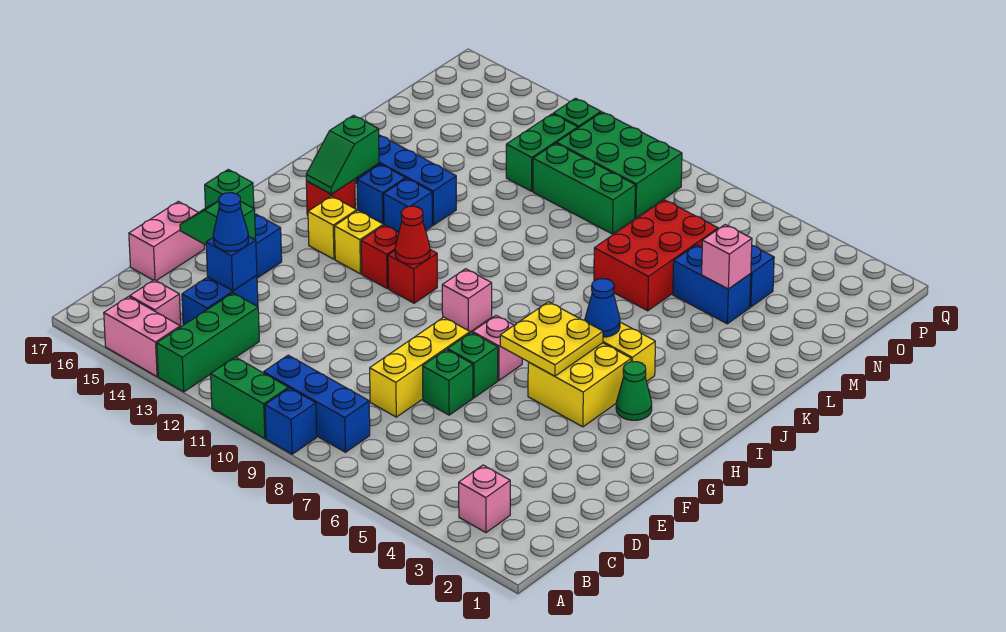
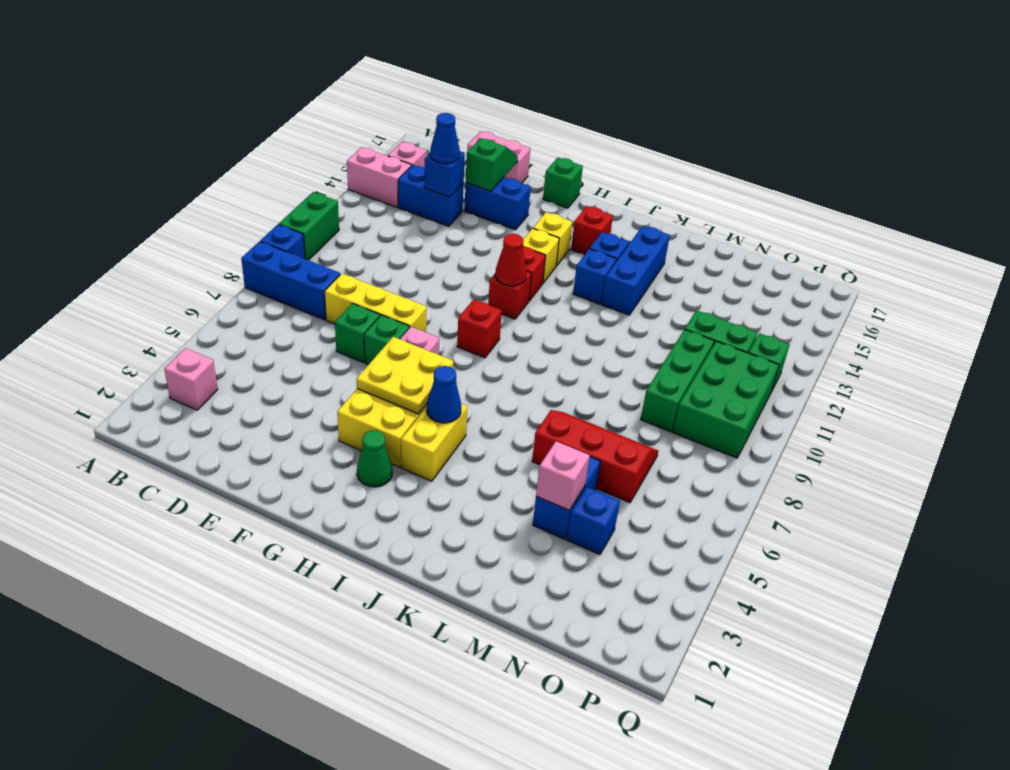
green 1x3 brick [157,293,259,392] -> none
pink 1x2 brick [104,297,180,377] -> pink 1x2 brick turned to [347,147,411,207]
blue 1x3 brick [264,355,370,452] -> blue 1x3 brick turned to [241,241,340,320]
pink 1x1 brick [442,269,492,332] -> red 1x1 brick [457,299,502,358]
green 1x2 slope [306,115,379,194] -> none
red 2x3 brick [594,200,718,311] -> red 2x3 slope [532,410,658,503]

